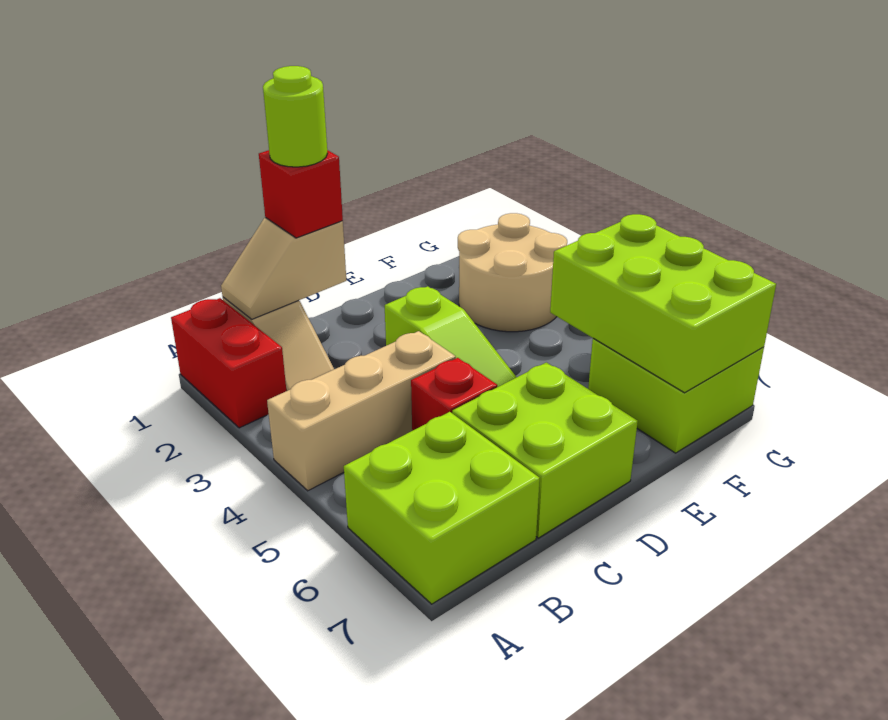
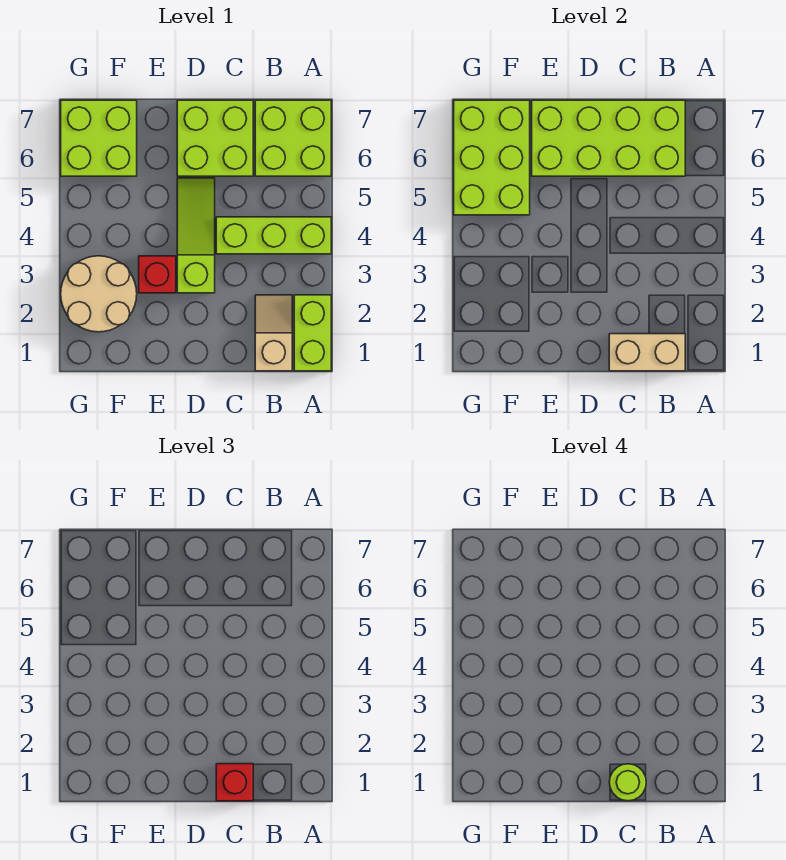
red 1x2 brick [171,298,286,428] -> lime 1x2 brick [294,295,331,371]
tan 1x3 brick [267,331,456,491] -> lime 1x3 brick [216,217,331,254]
tan 1x2 slope [221,218,346,319] -> tan 1x2 brick [609,334,685,371]
none -> lime 2x4 brick [532,100,685,176]
red 1x1 brick [411,358,497,431] -> red 1x1 brick moved to [139,256,176,293]

